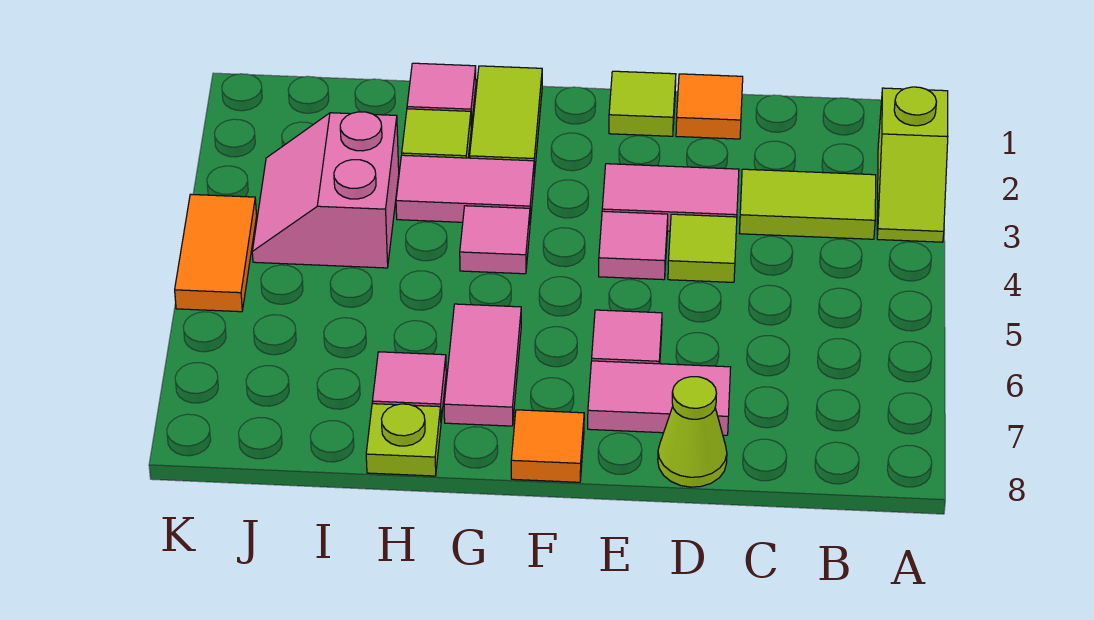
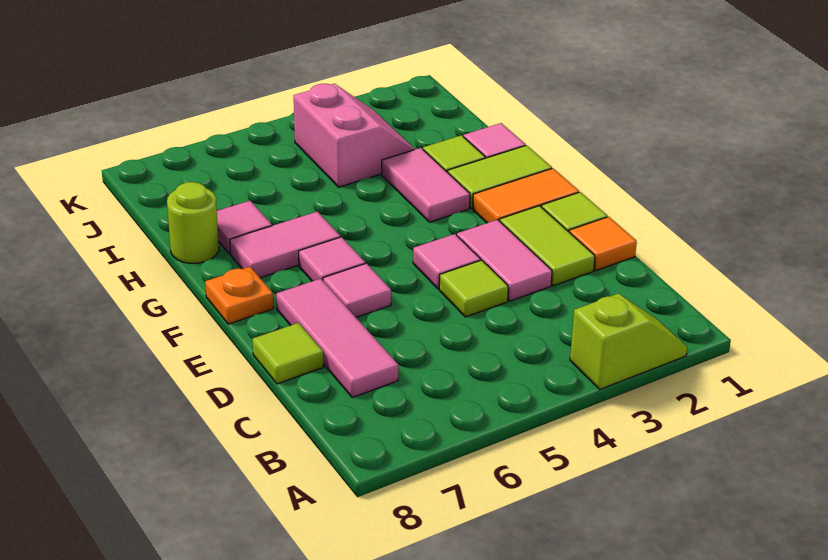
lime 1x2 slope [877,87,948,242] -> lime 1x2 slope turned to [570,294,687,389]
lime 1x2 tile [740,169,876,239] -> lime 1x2 tile moved to [500,206,595,286]
pink 1x2 tile [588,361,731,435] -> pink 1x3 tile [276,279,398,397]
lime 1x1 cone [658,377,727,487] -> lime 1x1 tile [253,323,323,384]
orange 1x1 tile [511,410,584,482] -> orange 1x1 plate [205,267,273,324]
pink 1x1 tile [460,206,530,274] -> pink 1x1 tile moved to [299,237,365,281]
lime 1x1 plate [366,404,441,476] -> lime 1x1 round brick [167,182,219,263]
pink 2x2 slope [252,112,399,268] -> pink 2x2 slope turned to [294,84,415,187]
orange 1x2 tile [175,194,257,312] -> orange 1x2 tile moved to [473,168,579,223]

